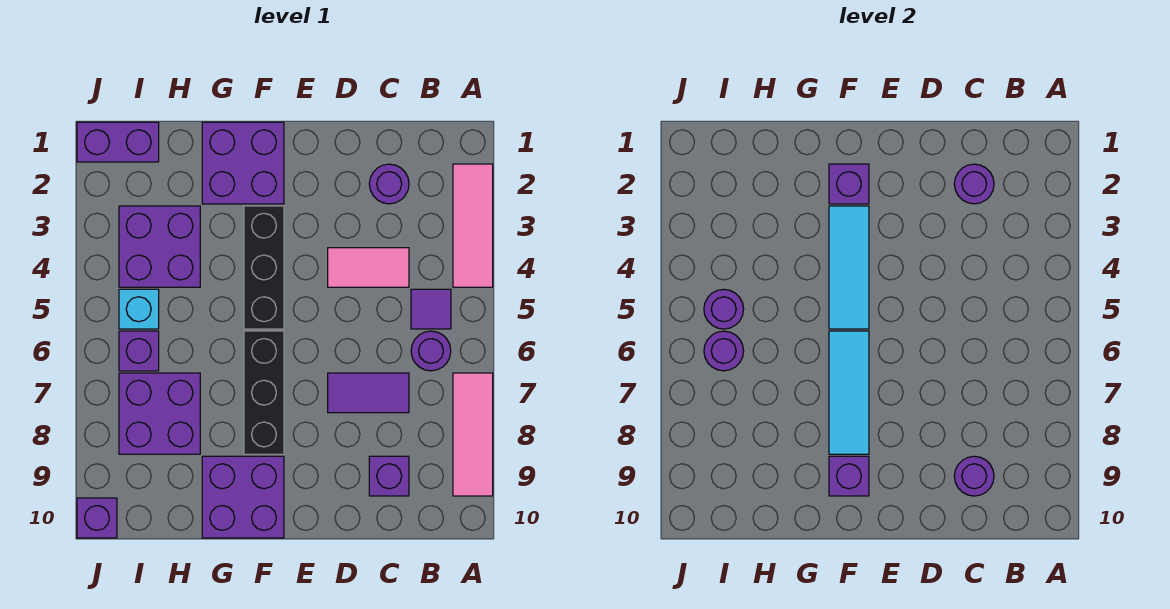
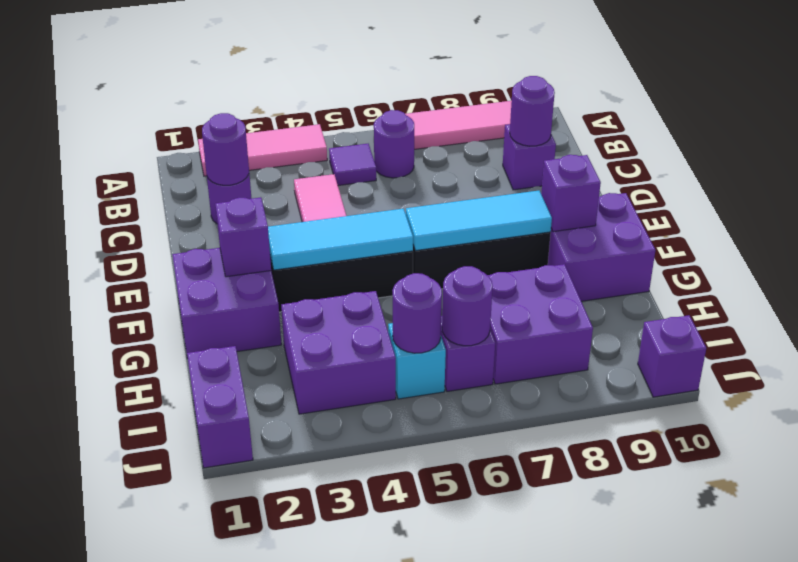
purple 1x2 tile [328,373,409,413] -> none

